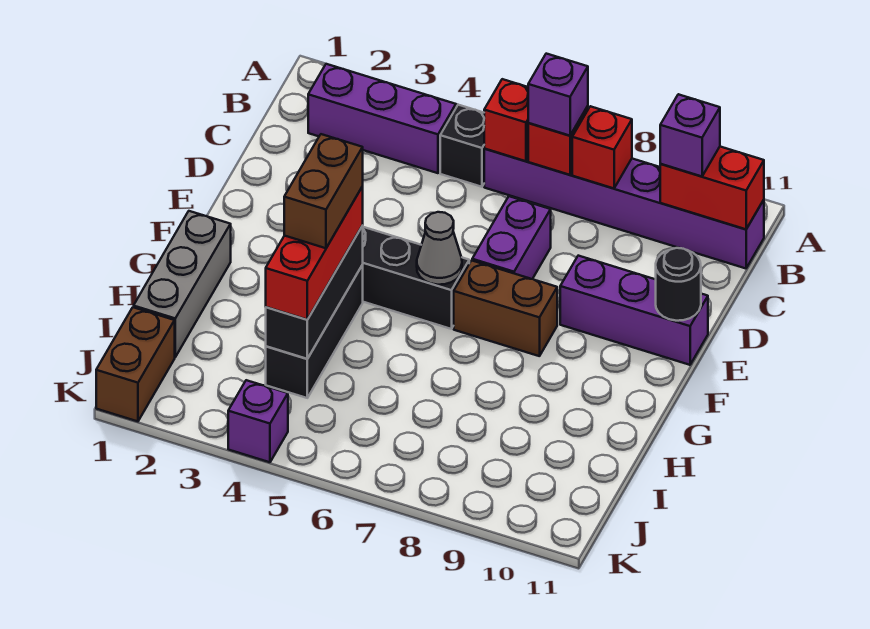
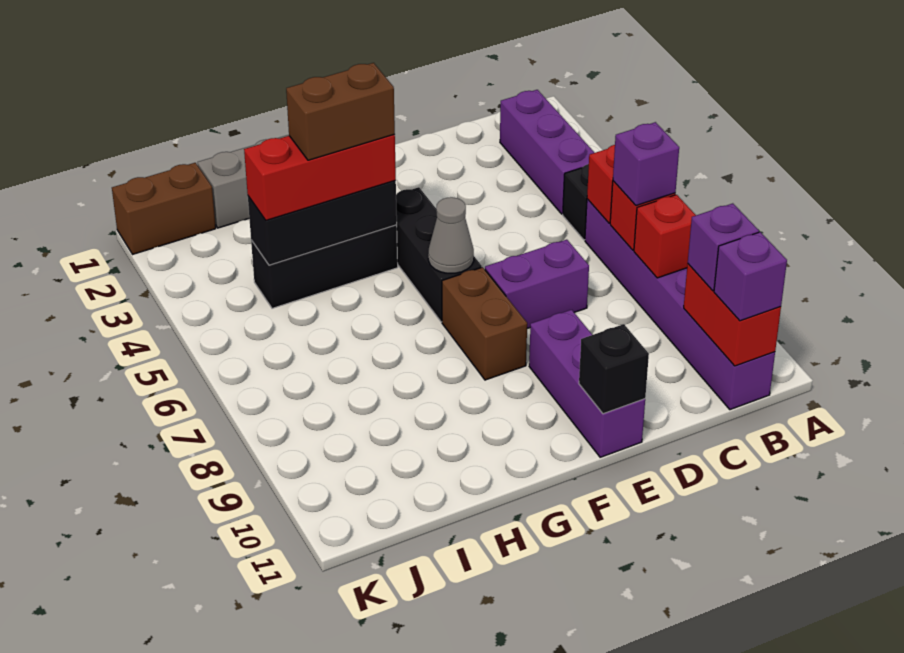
black 1x1 round brick [656,248,701,321] -> black 1x1 brick [579,324,649,414]
purple 1x1 brick [228,380,288,462] -> purple 1x1 brick moved to [714,232,787,321]

